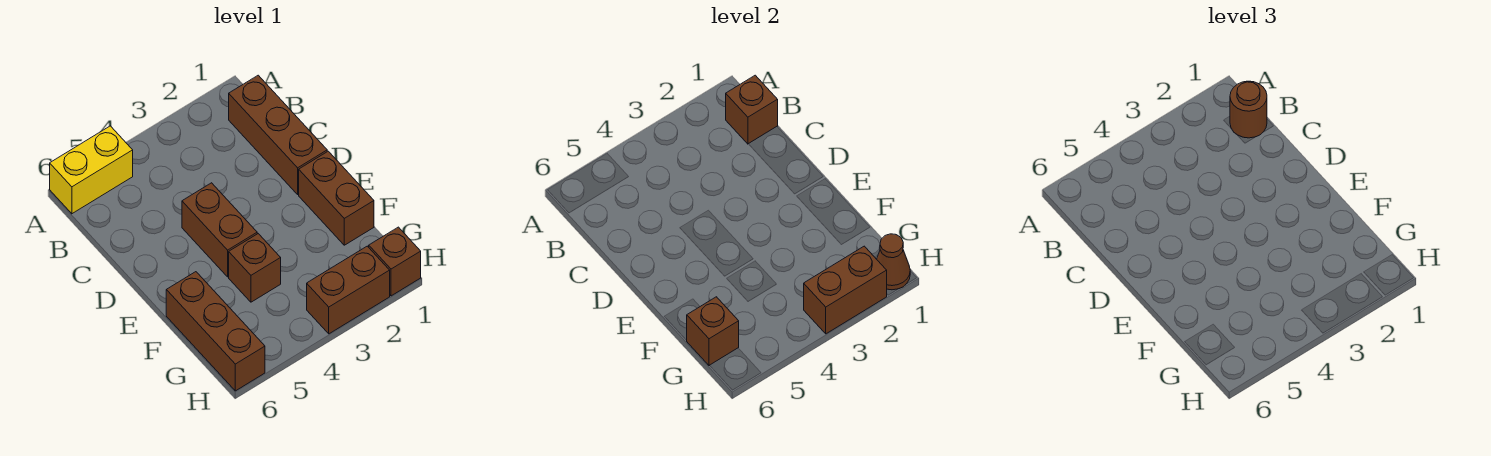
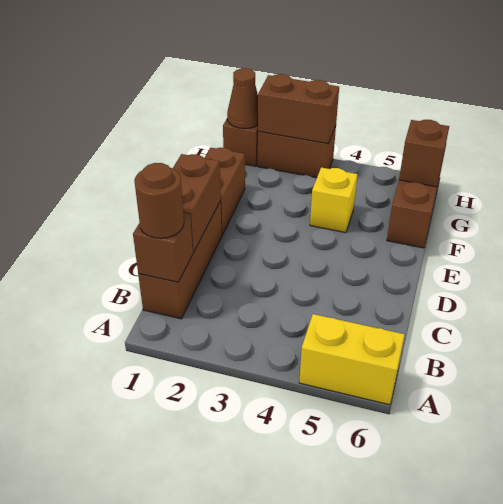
brown 1x2 brick [182,183,257,277] -> brown 1x2 brick moved to [173,154,221,252]
brown 1x1 brick [229,234,281,302] -> yellow 1x1 brick [310,167,357,233]

